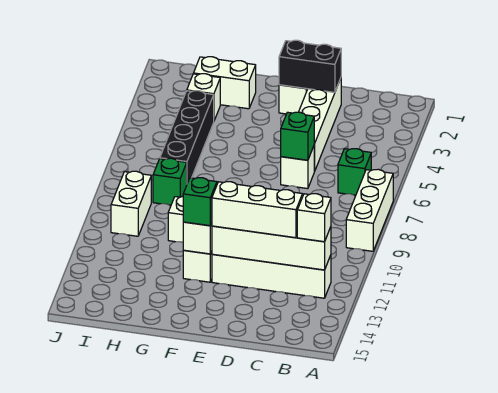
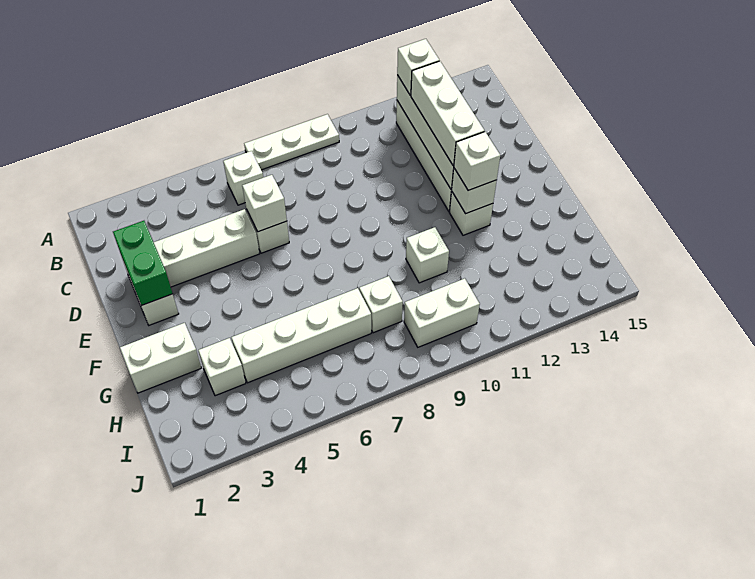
white 1x3 brick [346,169,393,251] -> white 1x3 plate [244,114,339,170]
green 1x1 brick [338,149,371,195] -> white 1x1 brick [223,151,263,205]
black 1x2 brick [279,40,341,92] -> green 1x2 brick [113,221,173,305]
green 1x1 brick [281,112,314,160] -> white 1x1 brick [242,175,287,232]
green 1x1 brick [183,178,217,226] -> white 1x1 brick [454,132,500,190]
white 1x2 brick [194,57,256,109] -> white 1x2 brick turned to [120,323,201,393]
black 1x4 brick [160,91,214,183] -> white 1x4 brick [231,288,371,383]
green 1x1 brick [153,158,187,205] -> white 1x1 brick [359,276,403,333]

